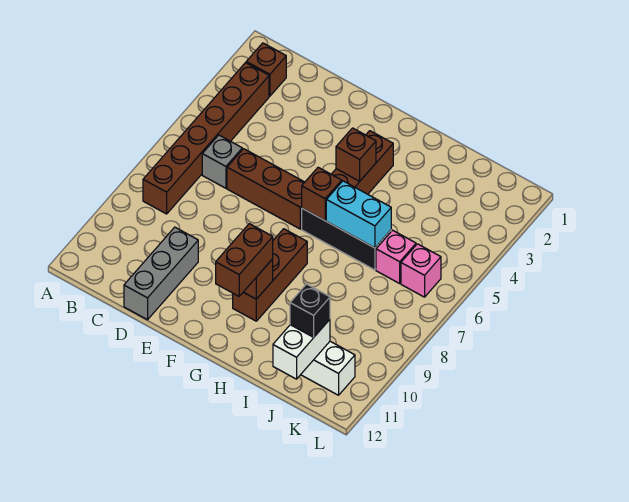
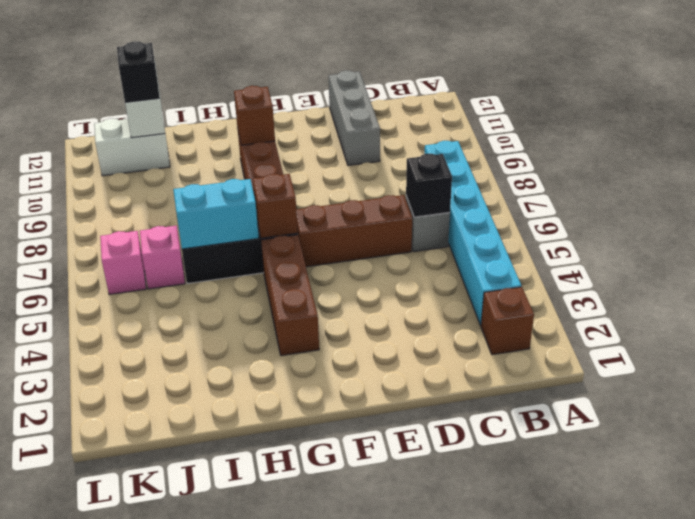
brown 1x6 brick [143,63,269,214] -> cyan 1x6 brick [425,141,521,325]
none -> black 1x1 brick [406,154,452,217]
brown 1x1 brick [336,128,376,181] -> none
brown 1x2 brick [216,224,273,296] -> none

